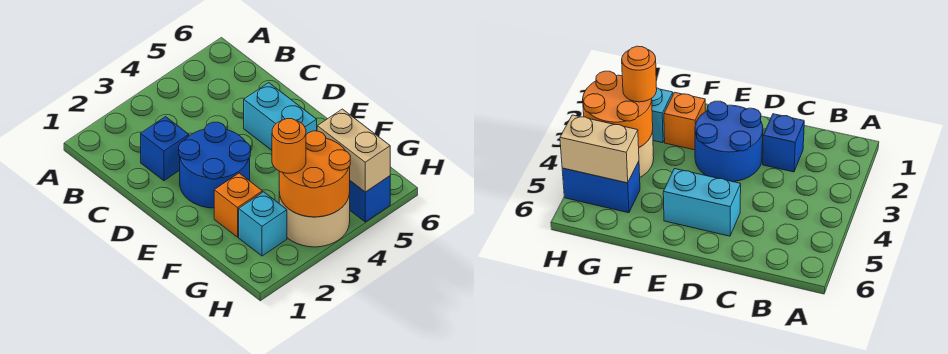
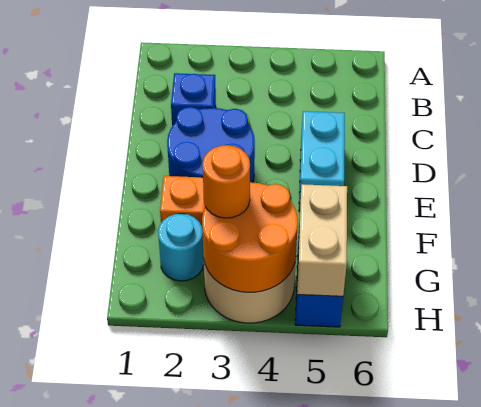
cyan 1x1 brick [239,192,287,256] -> cyan 1x1 round brick [158,214,204,281]

